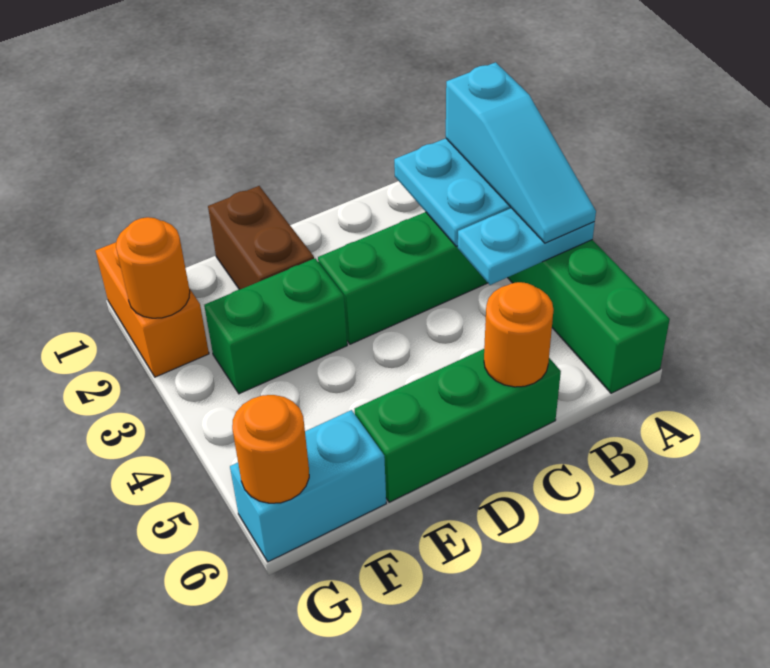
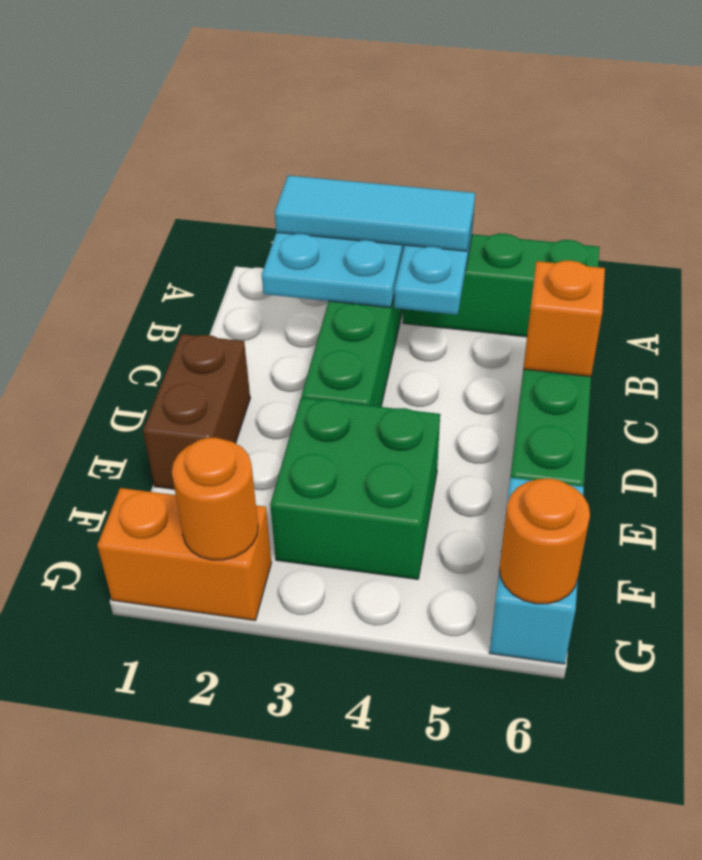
cyan 1x3 slope [446,62,596,243] -> cyan 1x3 tile [275,176,475,251]
orange 1x1 round brick [484,282,553,387] -> orange 1x1 brick [523,261,605,377]
brown 1x2 brick [208,186,314,290] -> brown 1x2 brick turned to [143,334,250,489]
green 1x2 brick [204,258,347,394] -> green 2x2 brick [270,398,440,579]

